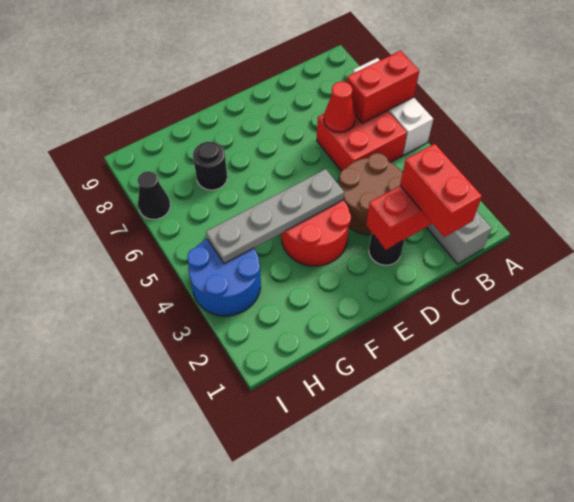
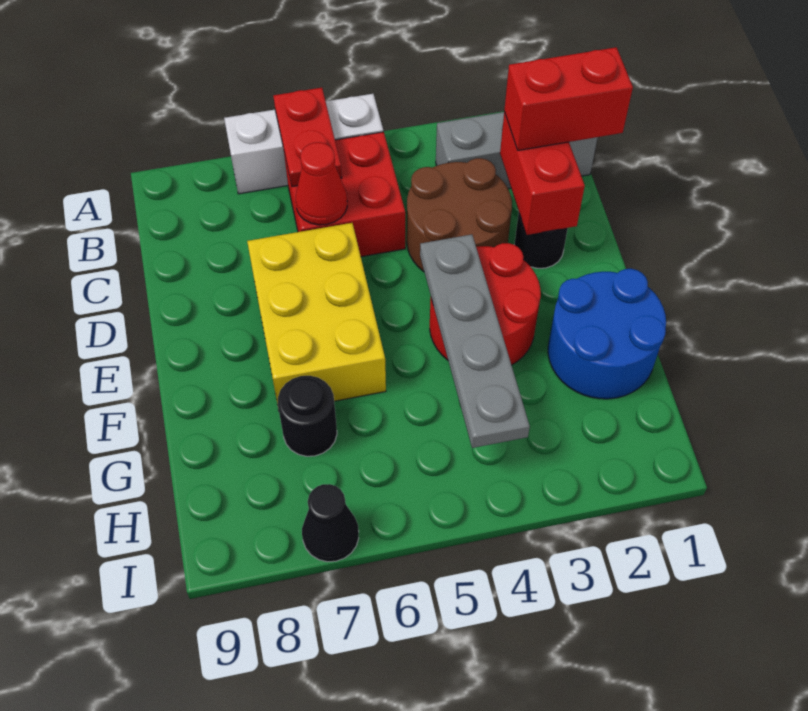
red 1x2 brick [347,51,419,123] -> red 1x2 plate [274,88,342,187]
none -> yellow 2x3 brick [247,223,386,405]
blue 2x2 round brick [187,239,261,316] -> blue 2x2 round brick moved to [548,269,666,399]

